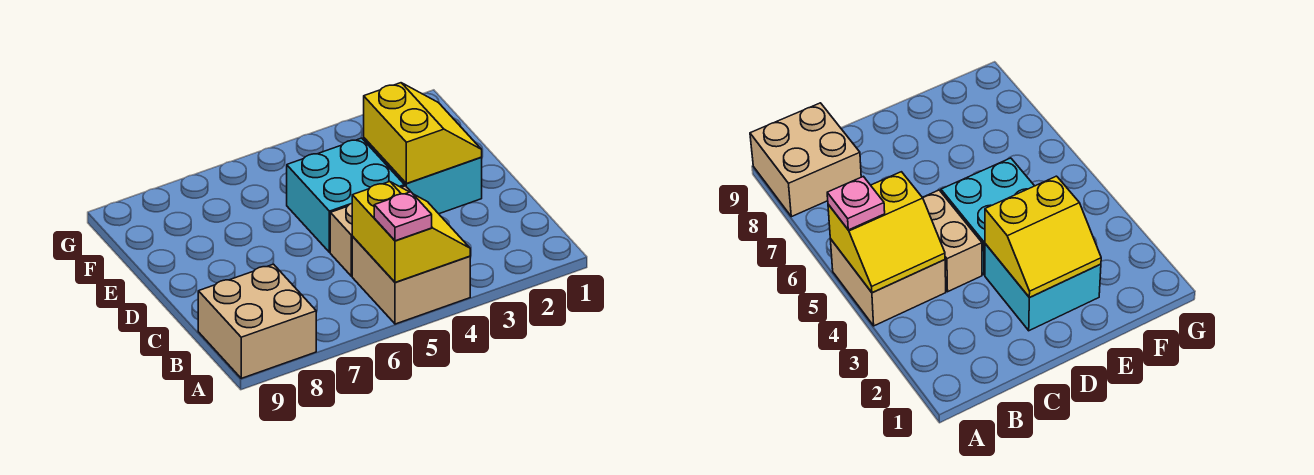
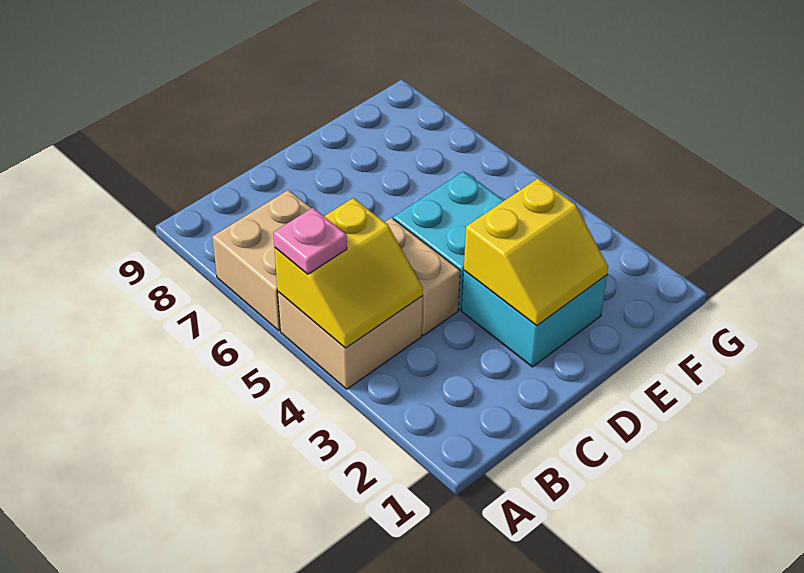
tan 2x2 brick [198,264,316,378] -> tan 2x2 brick moved to [212,190,311,331]

